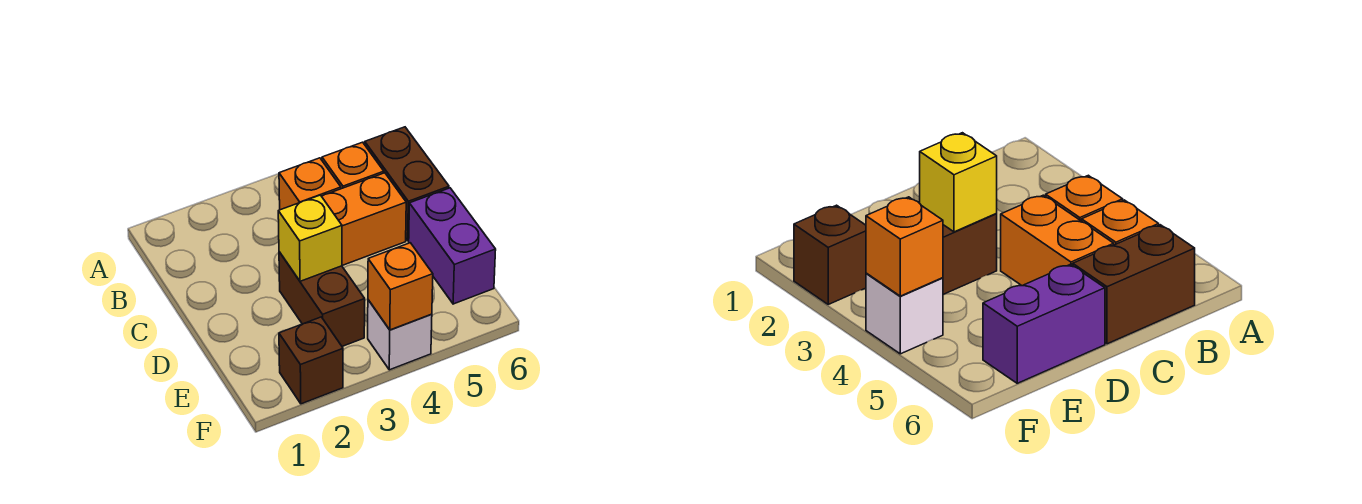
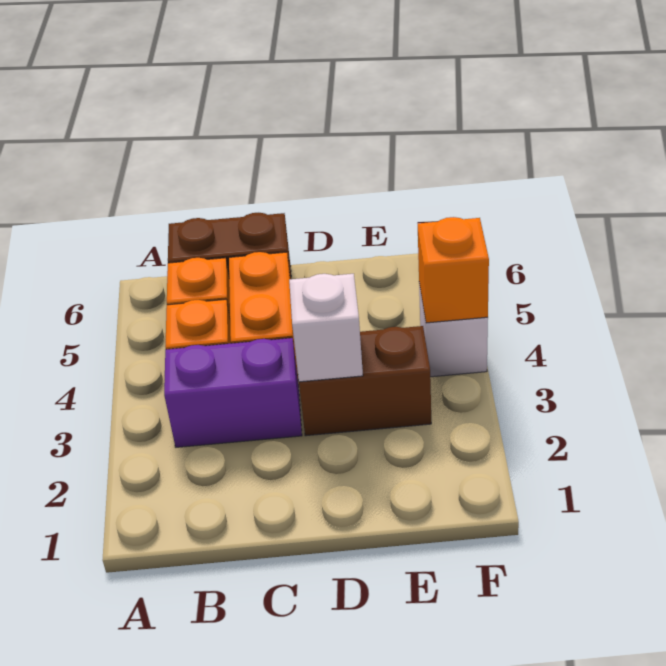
yellow 1x1 brick [278,195,342,281] -> white 1x1 brick [289,274,363,382]
purple 1x2 brick [409,188,496,304] -> purple 1x2 brick moved to [164,338,302,447]
brown 1x1 brick [279,317,343,404] -> none

